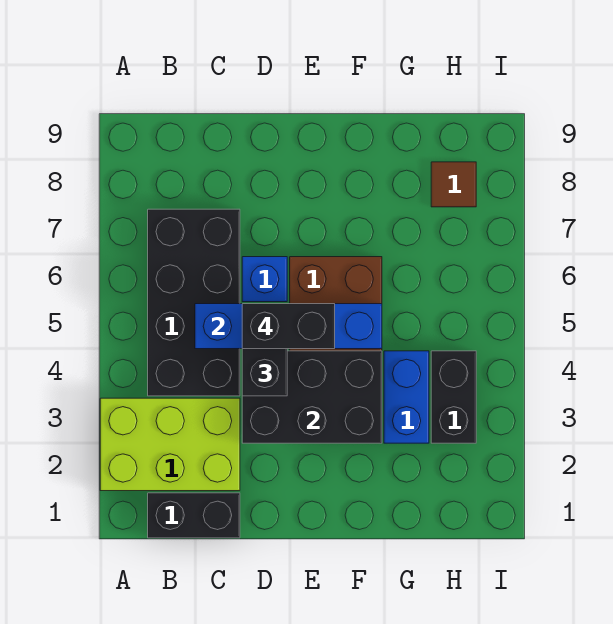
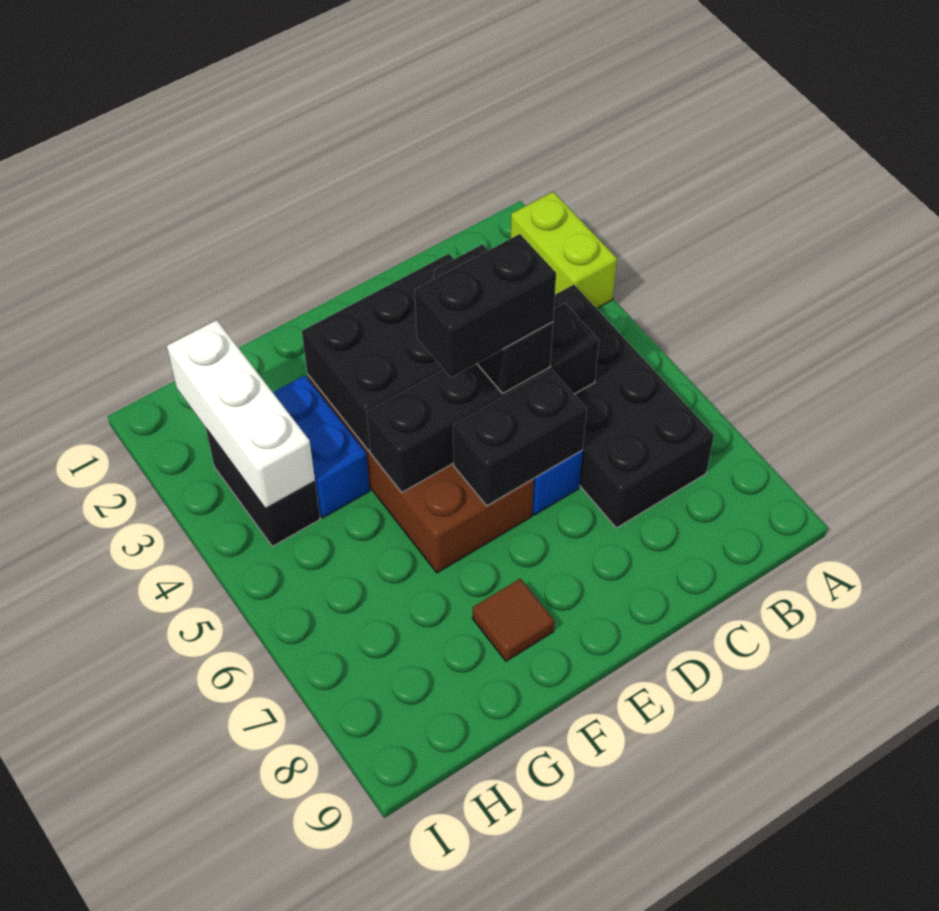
lime 2x3 brick [100,398,240,491] -> lime 1x2 brick [511,192,617,309]
black 1x2 brick [148,493,240,538] -> black 1x2 brick moved to [453,370,587,506]
blue 1x4 brick [195,304,382,349] -> black 1x4 brick [367,303,599,492]
none -> white 1x3 brick [167,320,315,509]
brown 1x1 tile [431,162,476,207] -> brown 1x1 tile moved to [472,579,554,661]

